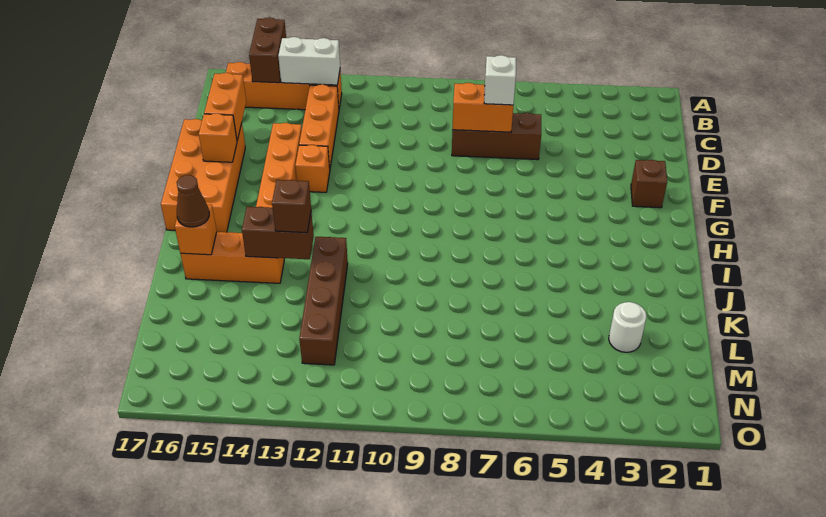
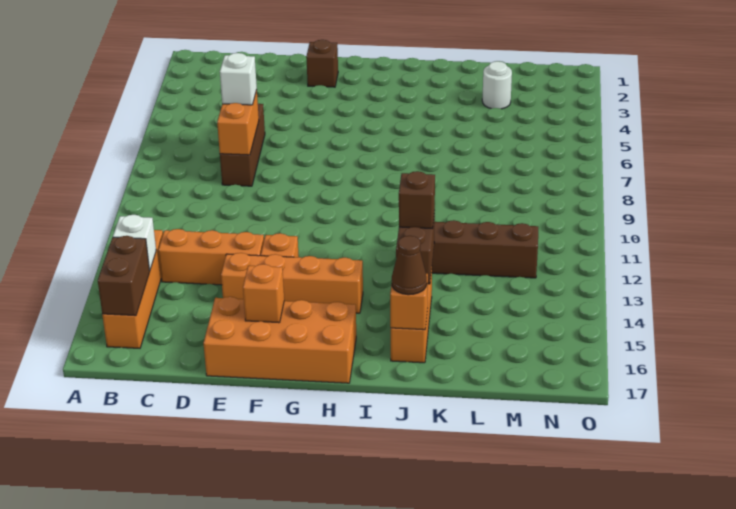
brown 1x2 brick [249,17,286,83] -> brown 1x2 brick turned to [98,236,150,316]
white 1x2 brick [278,37,340,85] -> white 1x1 brick [113,215,156,271]
orange 1x2 brick [204,73,246,140] -> none

